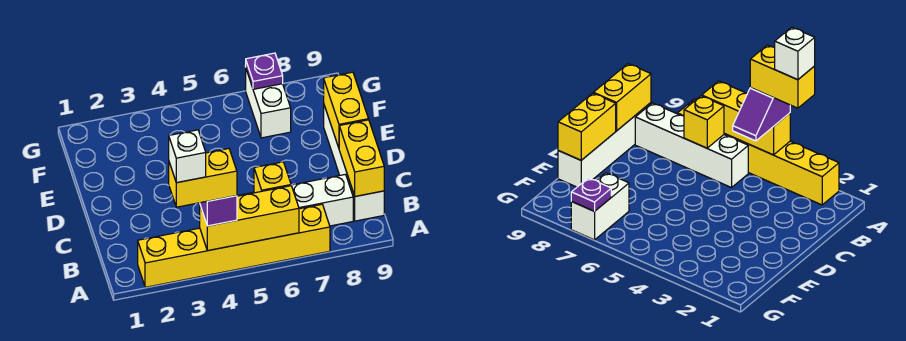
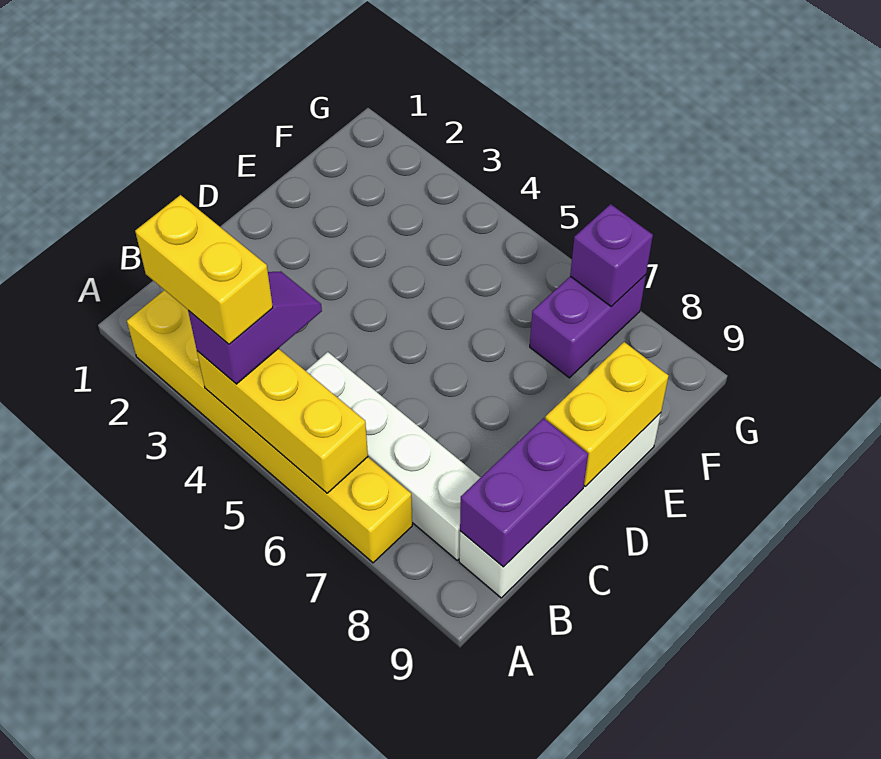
white 1x1 brick [169,130,206,183] -> none
yellow 1x1 brick [254,162,291,193] -> none
yellow 1x2 brick [339,120,384,196] -> purple 1x2 brick [460,418,588,567]
white 1x2 brick [246,70,291,138] -> purple 1x2 brick [530,275,646,378]
purple 1x1 plate [246,53,283,89] -> purple 1x1 brick [570,204,653,307]

